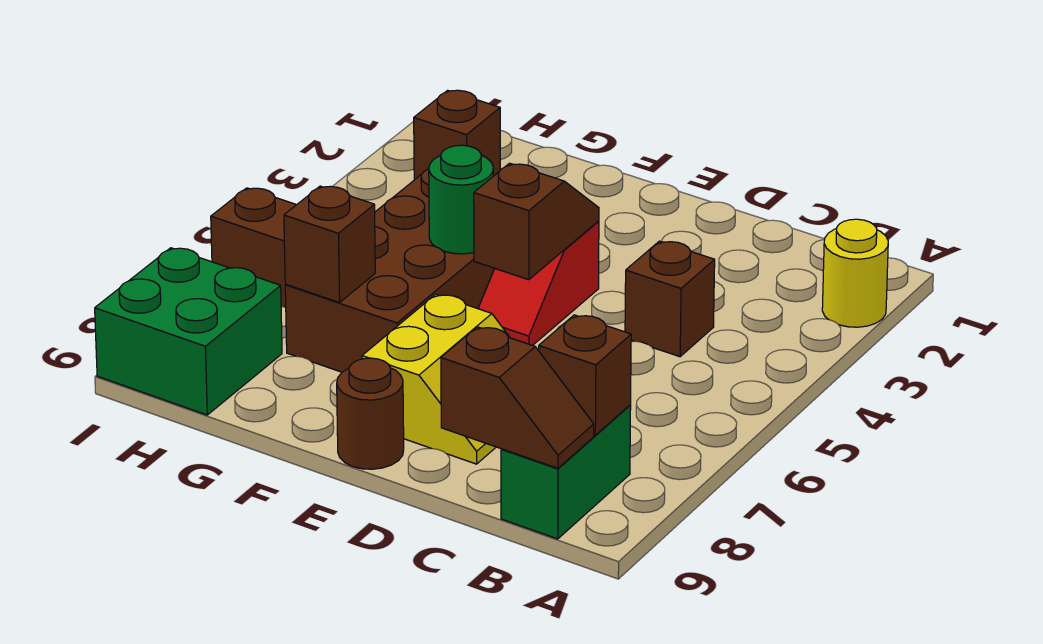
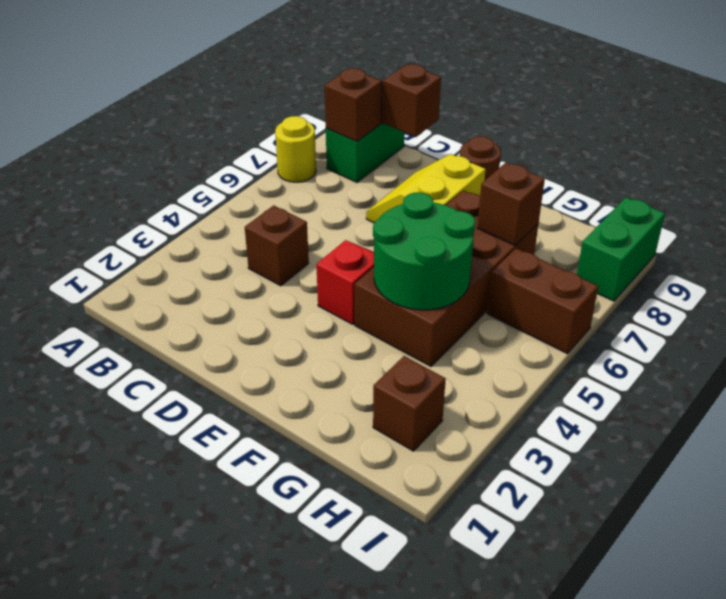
yellow 1x1 round brick [822,219,888,327] -> yellow 1x1 round brick moved to [275,116,316,182]
brown 1x2 slope [474,163,599,280] -> none
green 1x1 round brick [429,145,493,254] -> green 2x2 round brick [373,193,475,310]
green 2x2 brick [95,248,282,415] -> green 1x2 brick [577,197,665,301]

